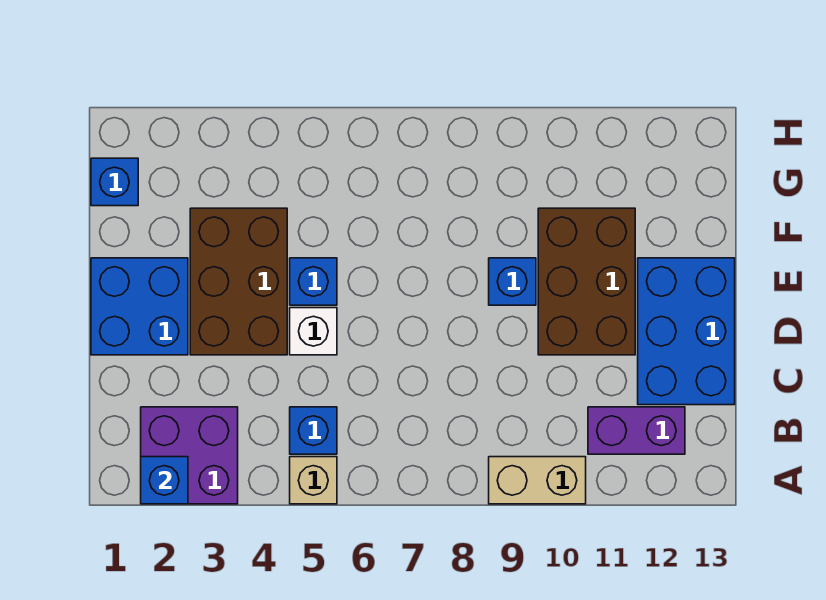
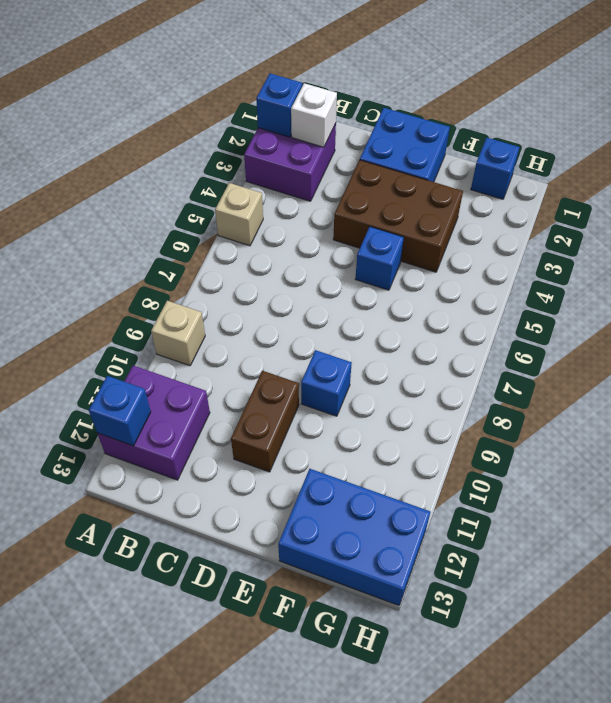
tan 1x2 brick [489,457,586,504] -> tan 1x1 brick [151,301,205,366]
blue 1x1 brick [290,407,337,454] -> blue 1x1 brick moved to [89,376,151,446]
purple 1x2 brick [588,407,685,454] -> purple 2x2 brick [97,365,210,480]
blue 2x3 brick [638,258,735,405] -> blue 2x3 brick moved to [278,469,430,605]
white 1x1 brick [290,308,337,355] -> white 1x1 brick moved to [291,83,337,147]
brown 2x3 brick [538,208,635,355] -> brown 1x2 brick [231,371,299,472]

